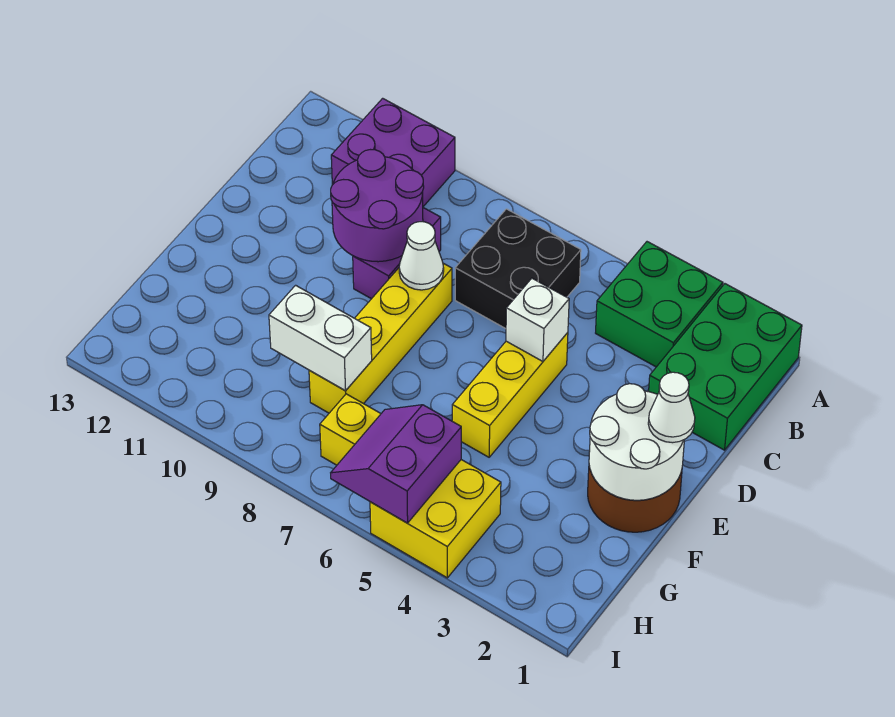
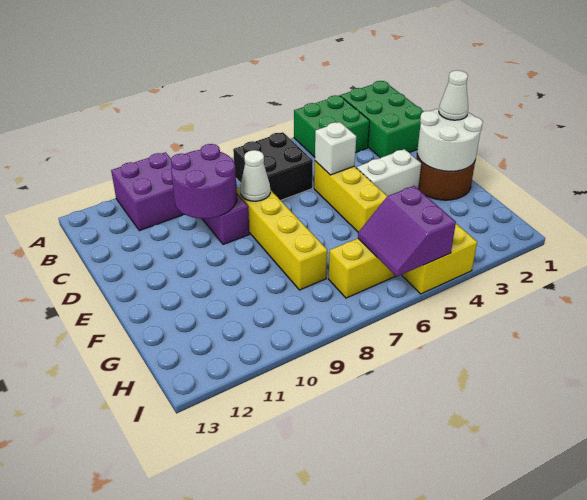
white 1x2 brick [269,285,372,391] -> white 1x2 brick moved to [357,149,422,196]

